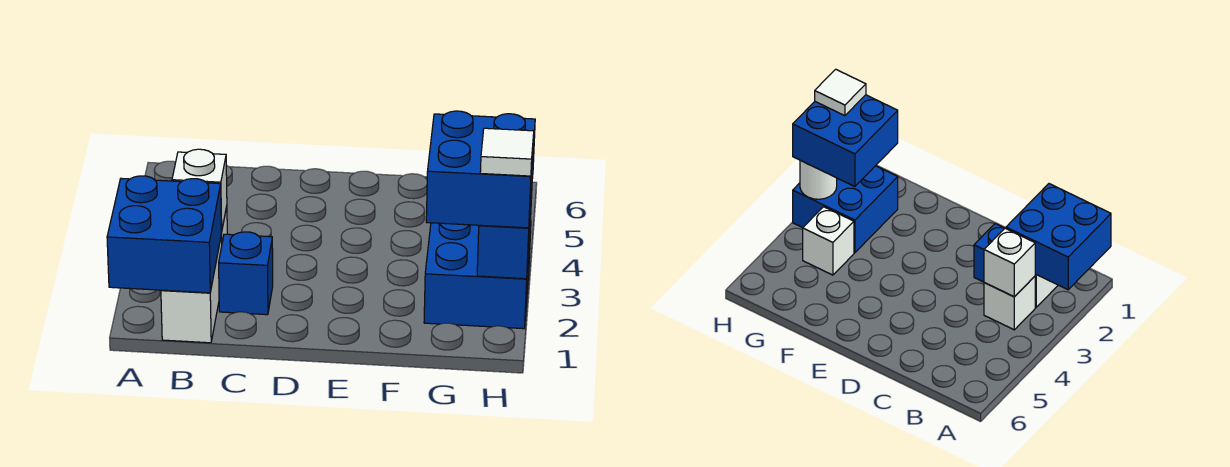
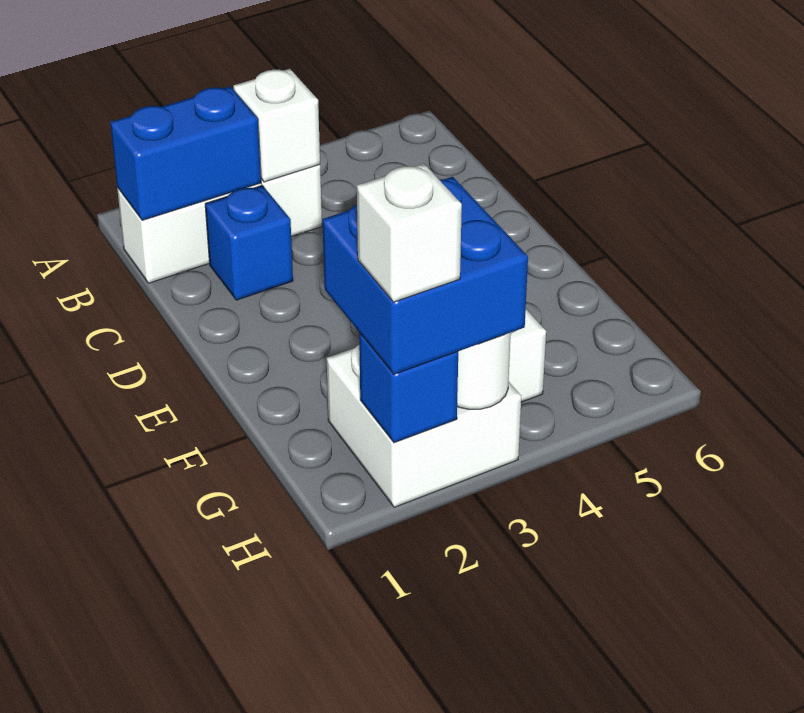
blue 2x2 brick [107,176,221,293] -> blue 1x2 brick [110,86,261,220]
blue 2x2 brick [424,223,531,329] -> white 2x2 brick [327,345,521,507]
white 1x1 tile [480,128,534,176] -> white 1x1 brick [357,164,462,302]

